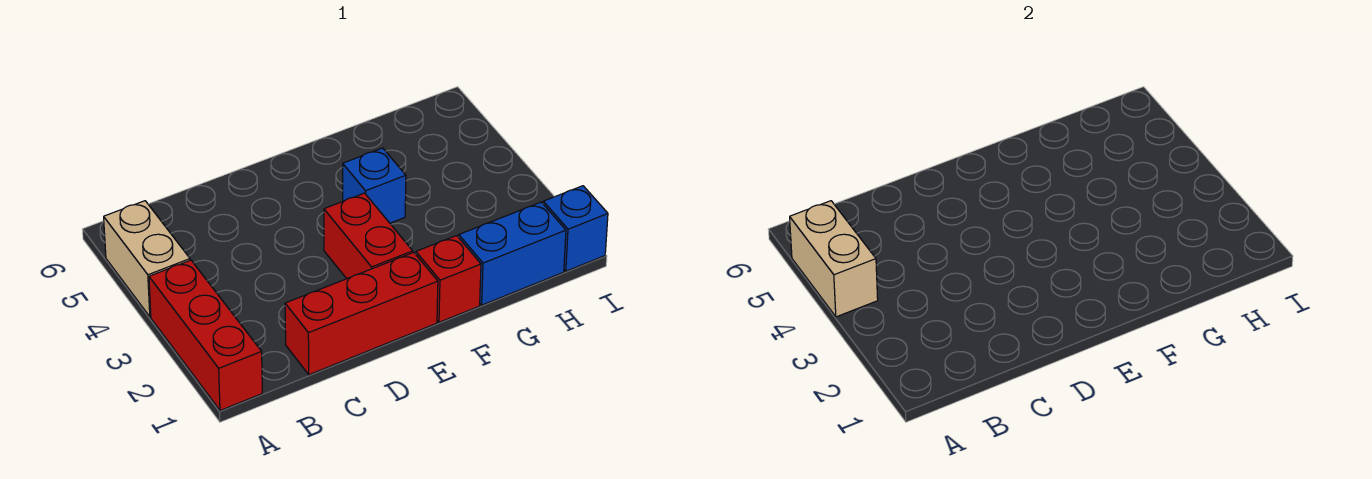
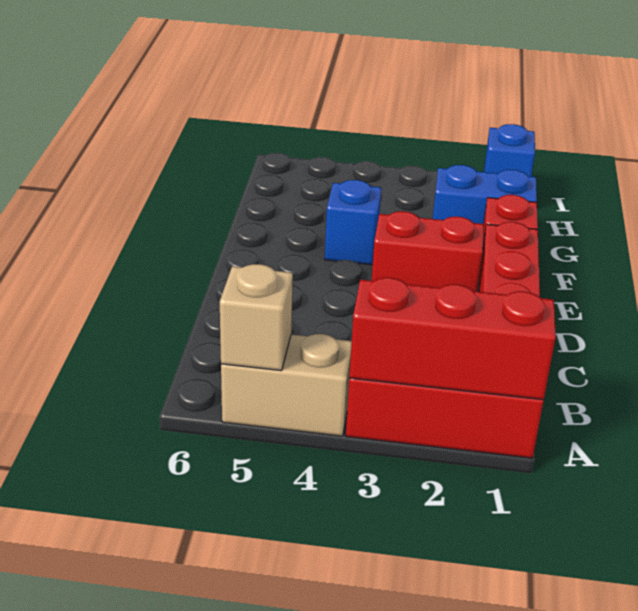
none -> red 1x3 brick [349,278,556,400]
tan 1x2 brick [790,201,878,317] -> tan 1x1 brick [220,264,293,371]
blue 1x2 brick [459,202,566,305] -> blue 1x2 brick turned to [433,165,537,224]

